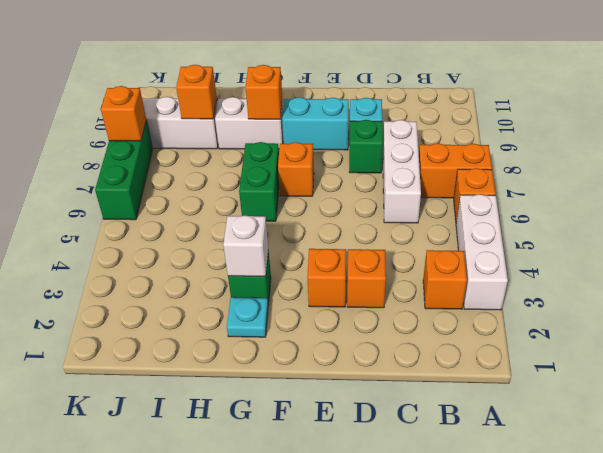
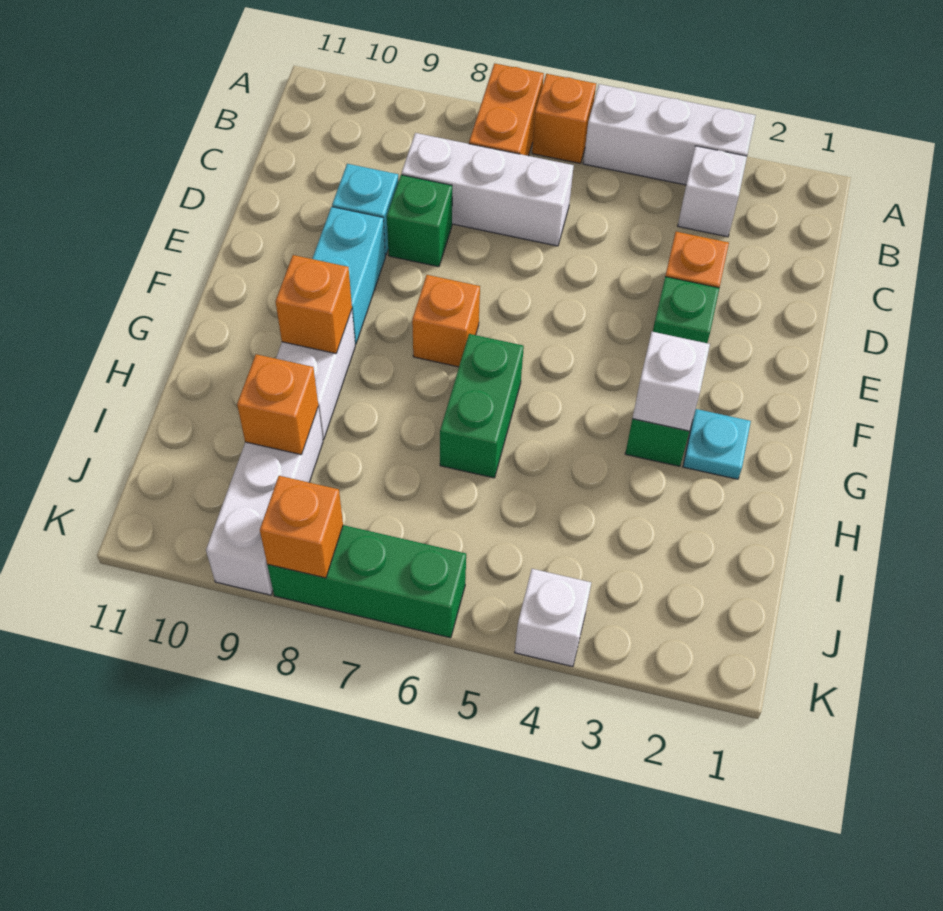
orange 1x1 brick [423,250,467,309] -> white 1x1 brick [678,146,747,237]
orange 1x1 brick [307,249,346,307] -> green 1x1 brick [653,277,719,343]
green 1x2 brick [239,142,279,221] -> green 1x2 brick turned to [440,334,524,478]
none -> white 1x1 brick [515,569,591,667]

